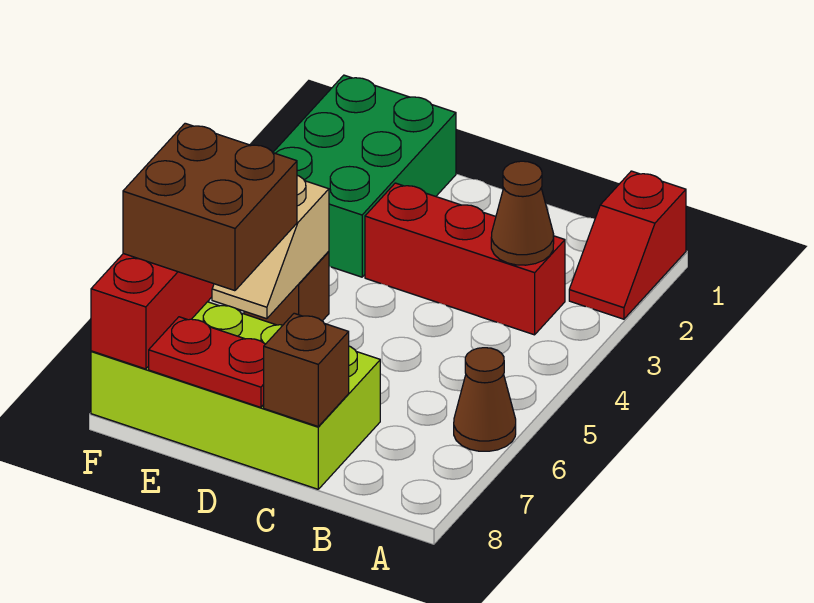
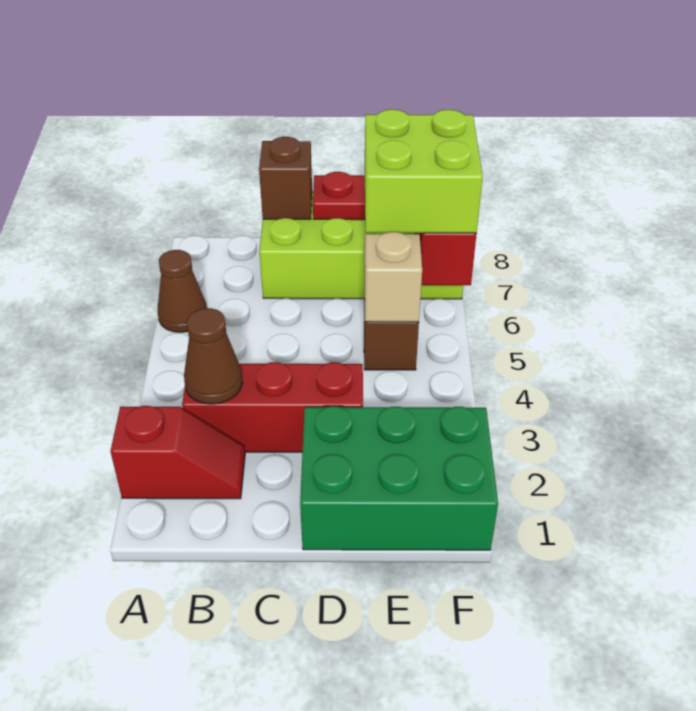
red 1x2 slope [569,171,686,319] -> red 1x2 slope turned to [111,406,245,499]
green 2x3 brick [273,75,456,277] -> green 2x3 brick turned to [300,406,498,550]
brown 2x2 brick [123,123,297,291] -> lime 2x2 brick [365,109,483,233]

